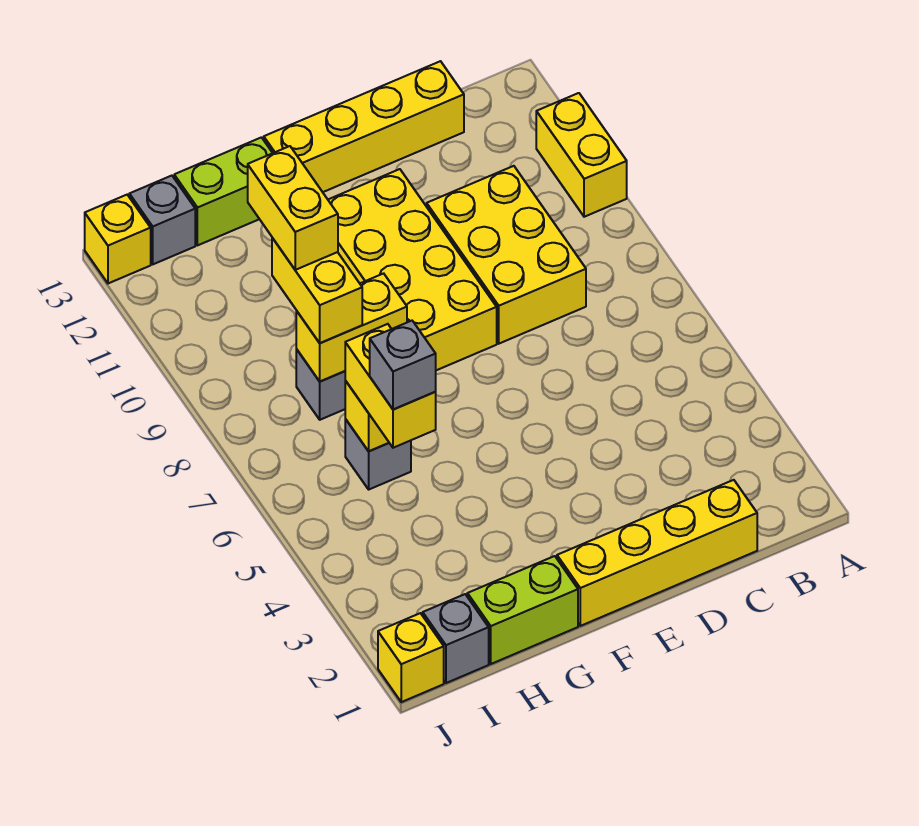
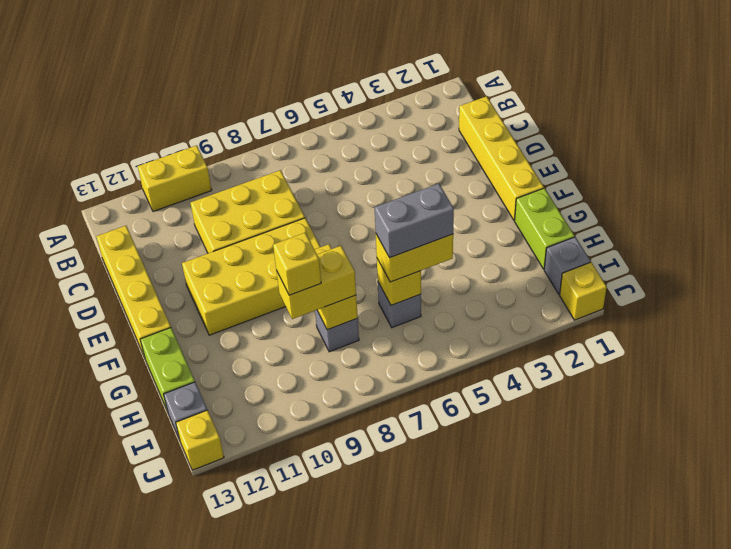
grey 1x1 brick [370,321,436,410] -> grey 1x2 brick [375,184,454,258]
yellow 1x2 brick [248,146,338,270] -> yellow 1x1 brick [273,233,321,295]

